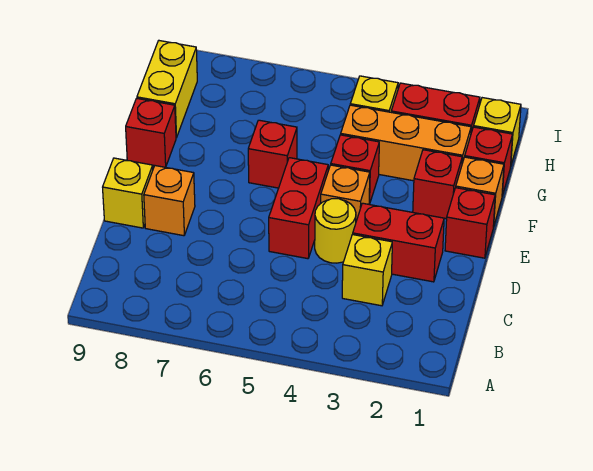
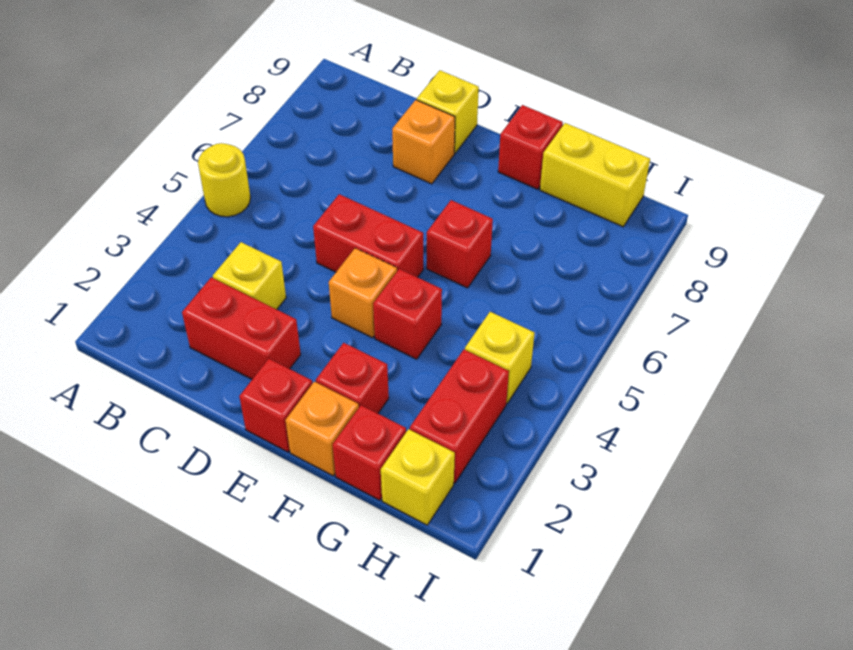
red 1x2 brick [353,203,444,282] -> red 1x2 brick turned to [182,277,301,379]
yellow 1x1 round brick [315,199,356,263] -> yellow 1x1 round brick moved to [198,143,251,217]
orange 1x3 brick [341,105,471,181] -> none

